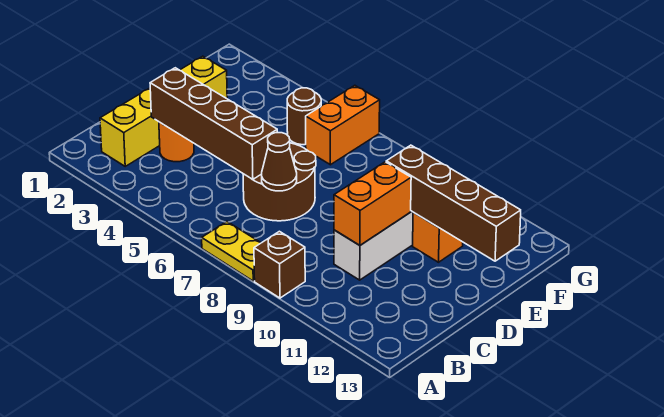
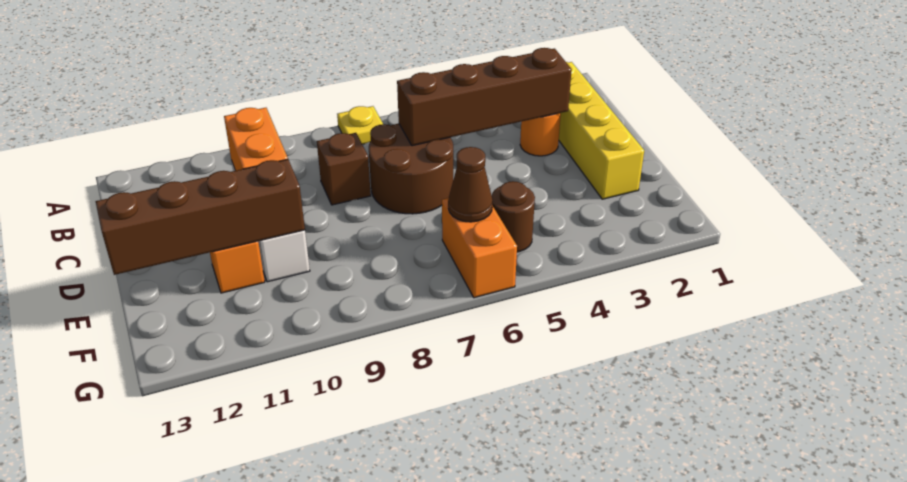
yellow 1x2 plate [202,222,261,281] -> yellow 1x1 plate [337,106,383,144]
brown 1x1 brick [254,231,305,298] -> brown 1x1 brick moved to [317,133,371,205]
brown 1x1 cone [262,133,297,191] -> brown 1x1 cone moved to [448,147,493,222]

